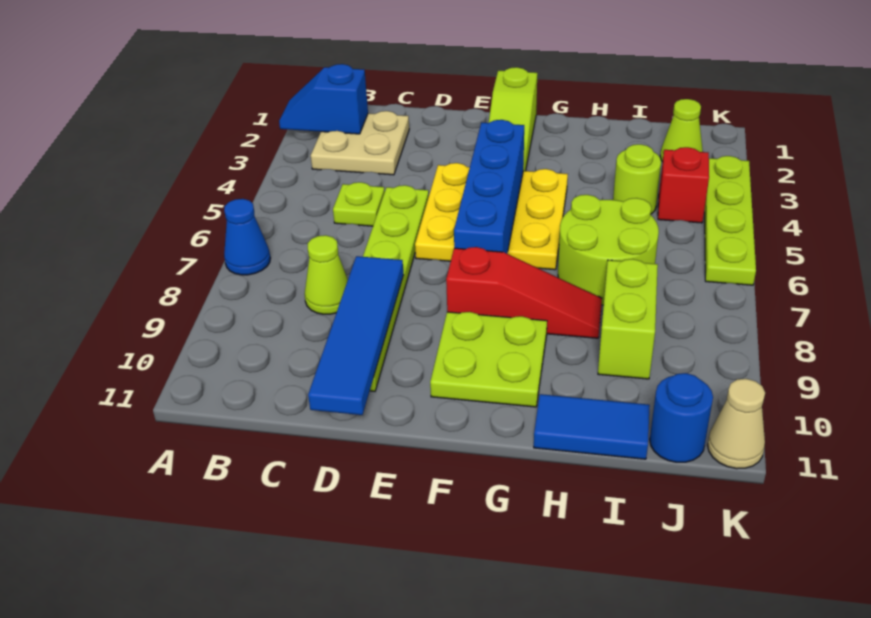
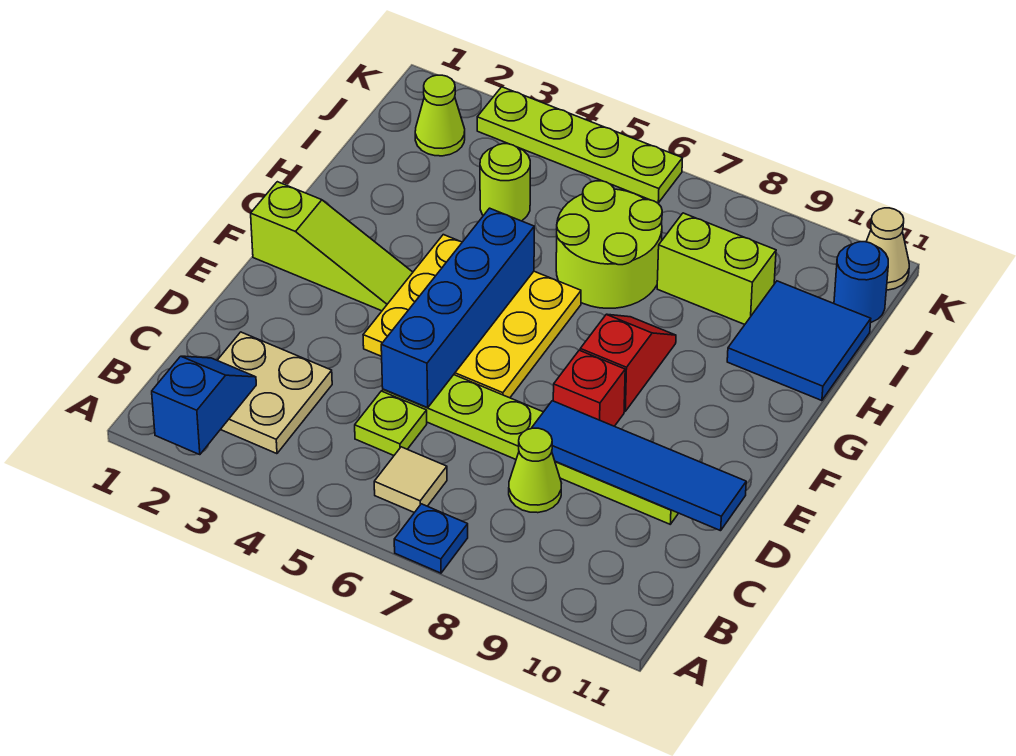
blue 1x2 slope [279,64,368,134] -> blue 1x2 slope turned to [152,356,256,455]
blue 1x1 cone [224,199,270,275] -> blue 1x1 plate [394,504,468,573]
none -> tan 1x1 tile [374,447,447,513]
blue 1x4 brick [454,120,524,254] -> blue 1x4 brick turned to [381,208,534,408]
red 1x3 slope [446,247,602,338] -> red 1x2 slope [580,314,676,411]
lime 2x2 plate [430,312,547,407] -> none
blue 1x2 tile [534,394,650,459] -> blue 2x2 tile [727,281,871,401]
red 1x1 brick [658,147,709,223] -> red 1x1 brick moved to [553,350,625,426]

